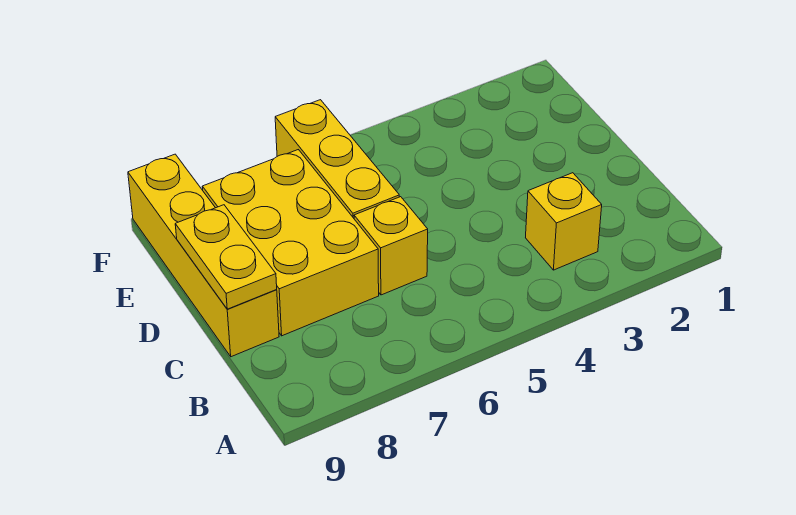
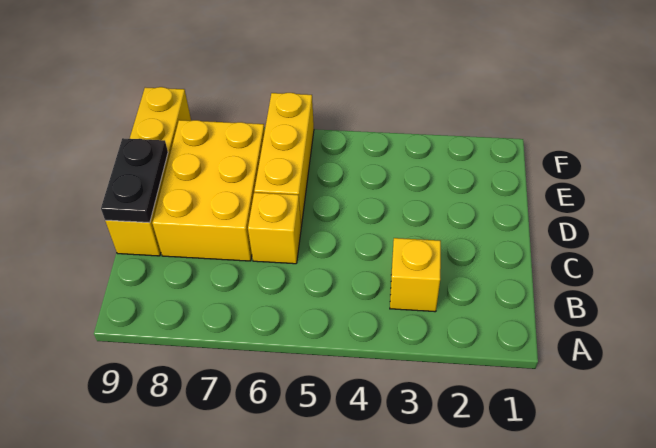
yellow 1x2 plate [175,205,277,309] -> black 1x2 plate [101,138,168,223]

